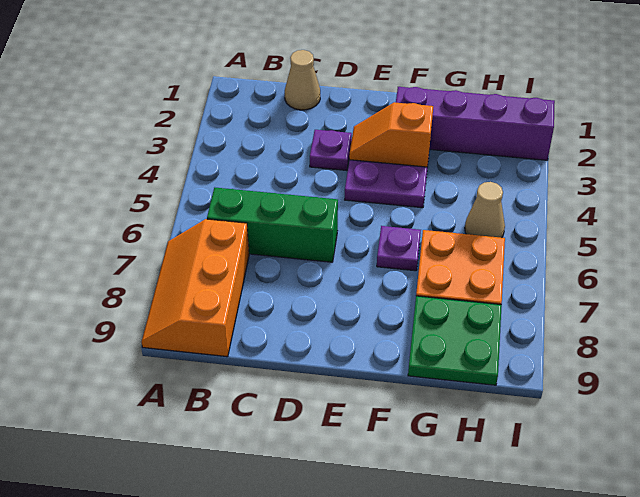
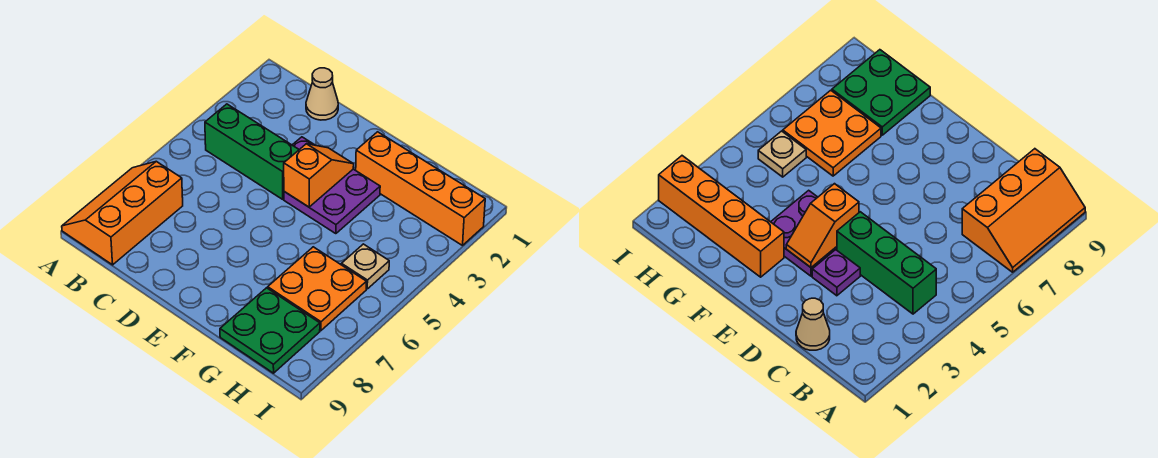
green 1x3 brick [207,188,338,262] -> green 1x3 brick moved to [205,104,299,199]
orange 1x2 slope [349,102,433,167] -> orange 1x2 slope turned to [284,144,354,207]
purple 1x4 brick [396,87,555,160] -> orange 1x4 brick [356,132,485,245]
purple 1x1 plate [377,226,421,271] -> none
tan 1x1 cone [465,182,505,238] -> tan 1x1 plate [341,244,389,289]

